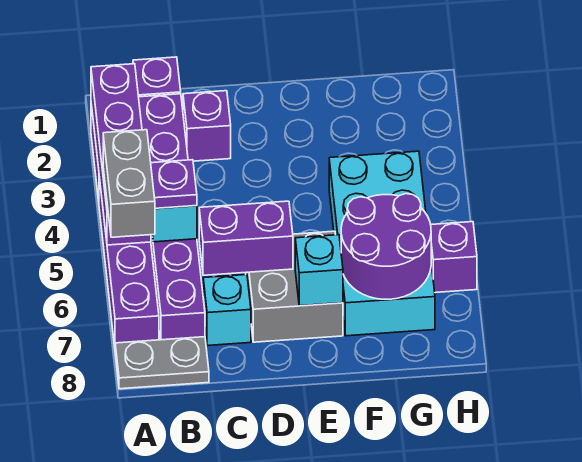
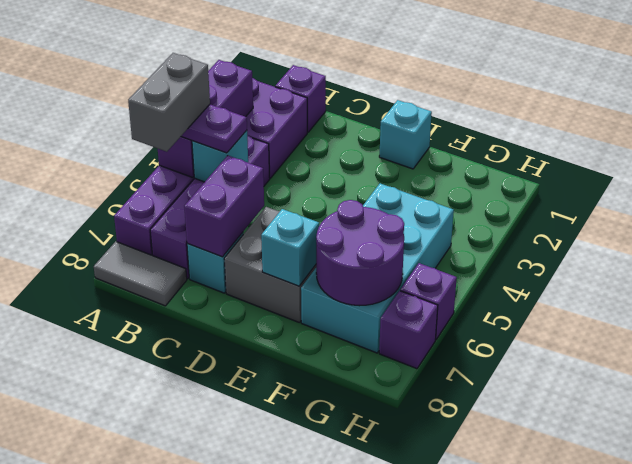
purple 1x4 brick [91,64,151,245] -> purple 1x3 brick [158,60,253,177]
grey 1x2 plate [115,337,209,389] -> grey 1x2 tile [94,241,187,306]
purple 1x1 brick [183,91,231,161] -> purple 1x1 brick moved to [379,291,438,369]
purple 1x2 brick [199,201,293,275] -> purple 1x2 brick turned to [184,156,264,257]
none -> cyan 1x1 brick [379,100,432,169]

